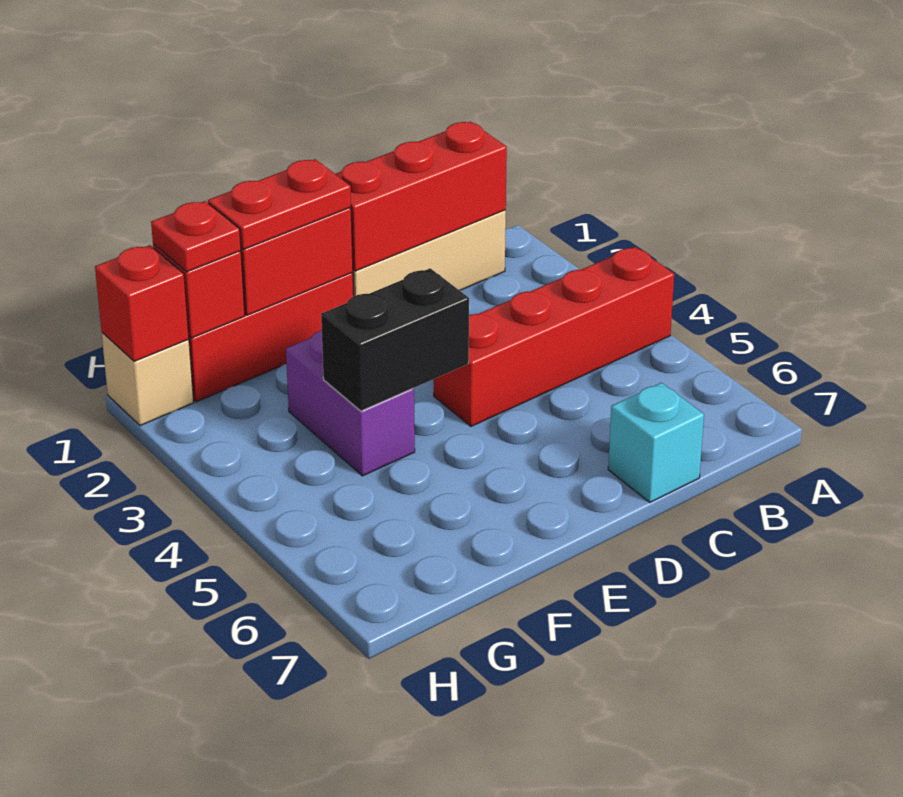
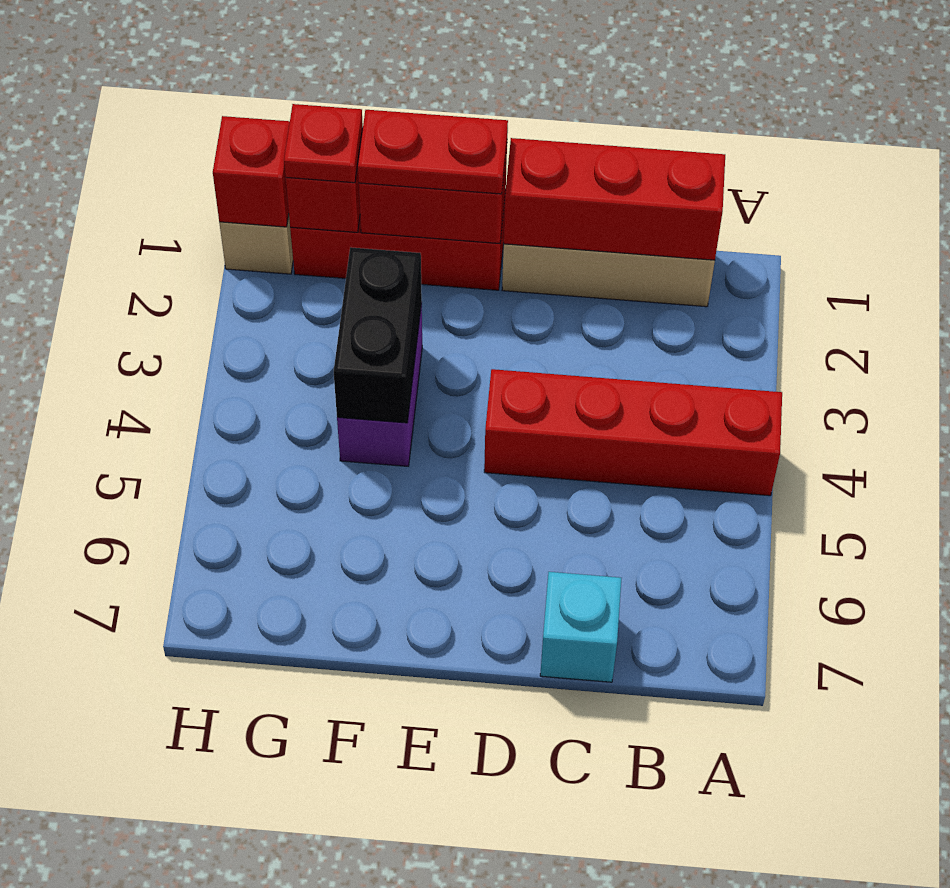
black 1x2 brick [321,268,469,411] -> black 1x2 brick turned to [334,247,422,423]

